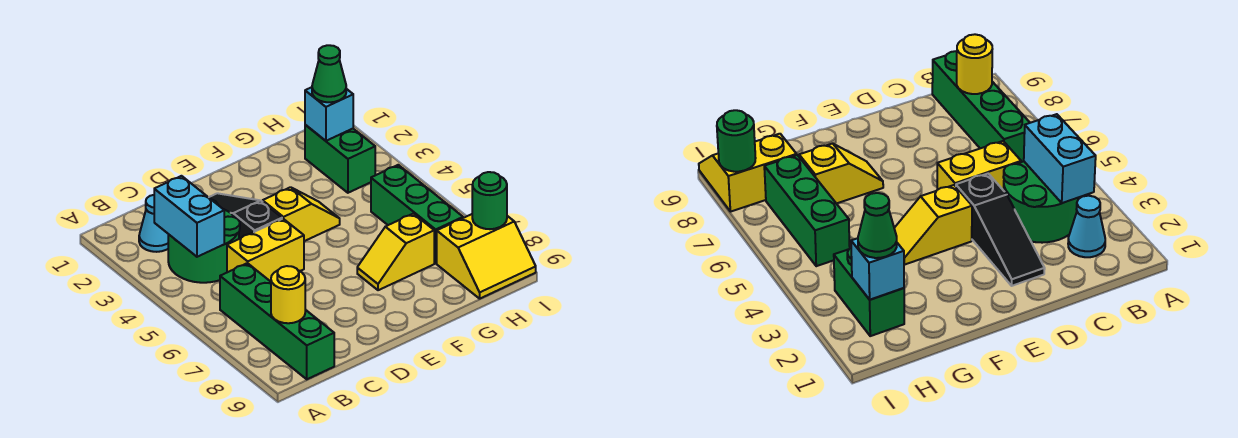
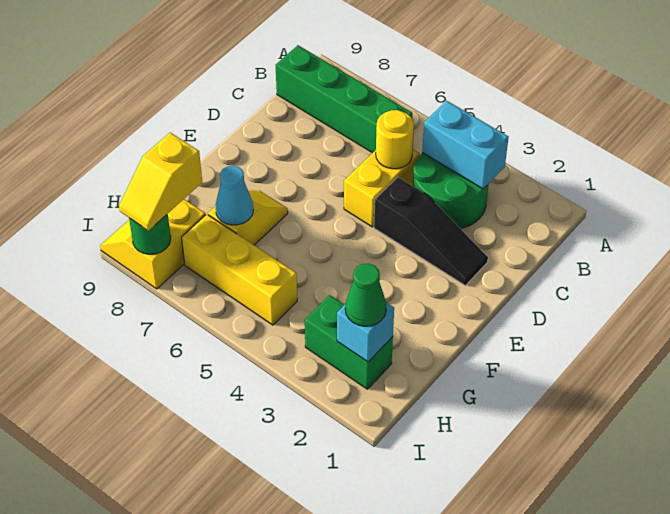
cyan 1x1 cone [139,195,168,252] -> cyan 1x1 cone moved to [215,166,253,225]
yellow 1x1 round brick [271,266,305,323] -> yellow 1x1 round brick moved to [376,110,414,169]
yellow 1x2 slope [263,187,340,241] -> yellow 1x2 slope moved to [119,133,202,231]
green 1x3 brick [371,165,463,263] -> yellow 1x3 brick [182,214,297,325]

